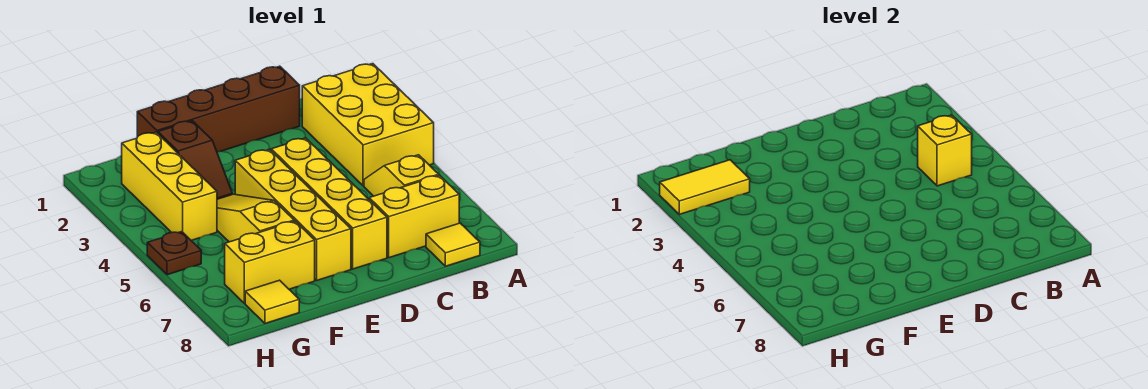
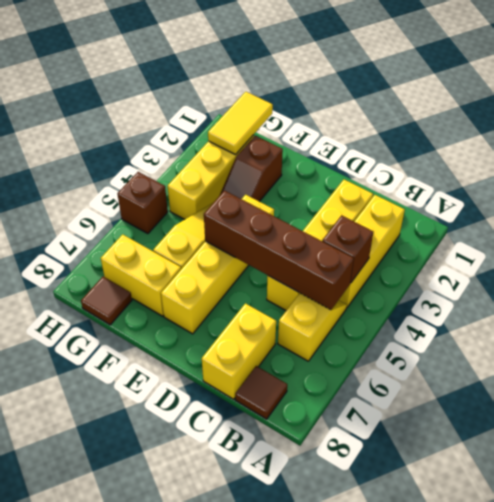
yellow 2x3 brick [302,64,434,186] -> yellow 1x3 brick [339,195,405,307]
yellow 1x1 brick [918,115,972,186] -> brown 1x1 brick [322,215,373,283]
yellow 1x2 brick [369,175,459,258] -> yellow 1x2 brick turned to [202,303,276,399]
yellow 1x1 tile [426,223,480,266] -> brown 1x1 tile [235,366,287,419]
brown 1x4 brick [137,66,300,152] -> brown 1x4 brick moved to [204,191,354,310]
yellow 1x4 brick [271,138,387,269] -> yellow 1x4 brick moved to [267,180,373,310]
yellow 1x2 tile [660,160,750,214] -> yellow 1x2 tile turned to [208,92,273,155]
yellow 1x1 tile [245,280,299,323] -> brown 1x1 tile [81,277,132,325]
brown 1x1 plate [147,232,201,275] -> brown 1x1 brick [117,172,168,234]

